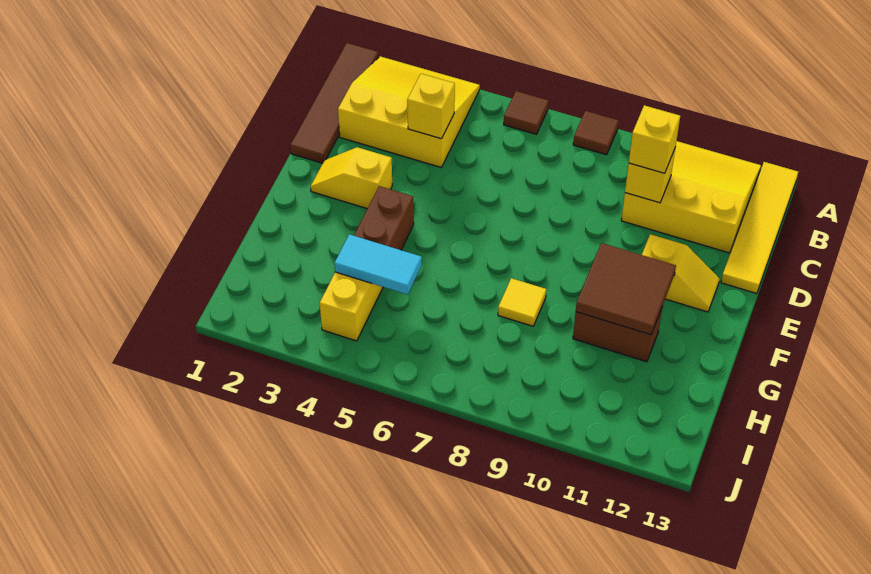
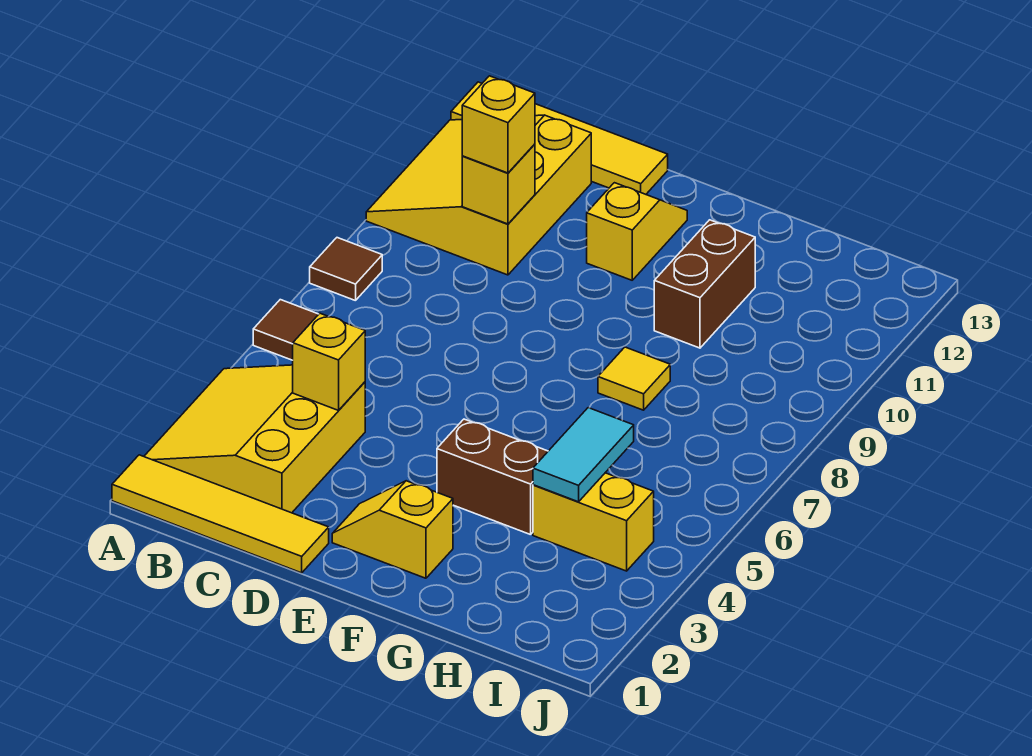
brown 1x4 tile [290,43,379,163] -> yellow 1x4 tile [112,455,329,573]
yellow 1x2 slope [310,147,392,209] -> yellow 1x2 slope turned to [332,481,453,578]
brown 2x2 tile [576,243,676,335] -> none

